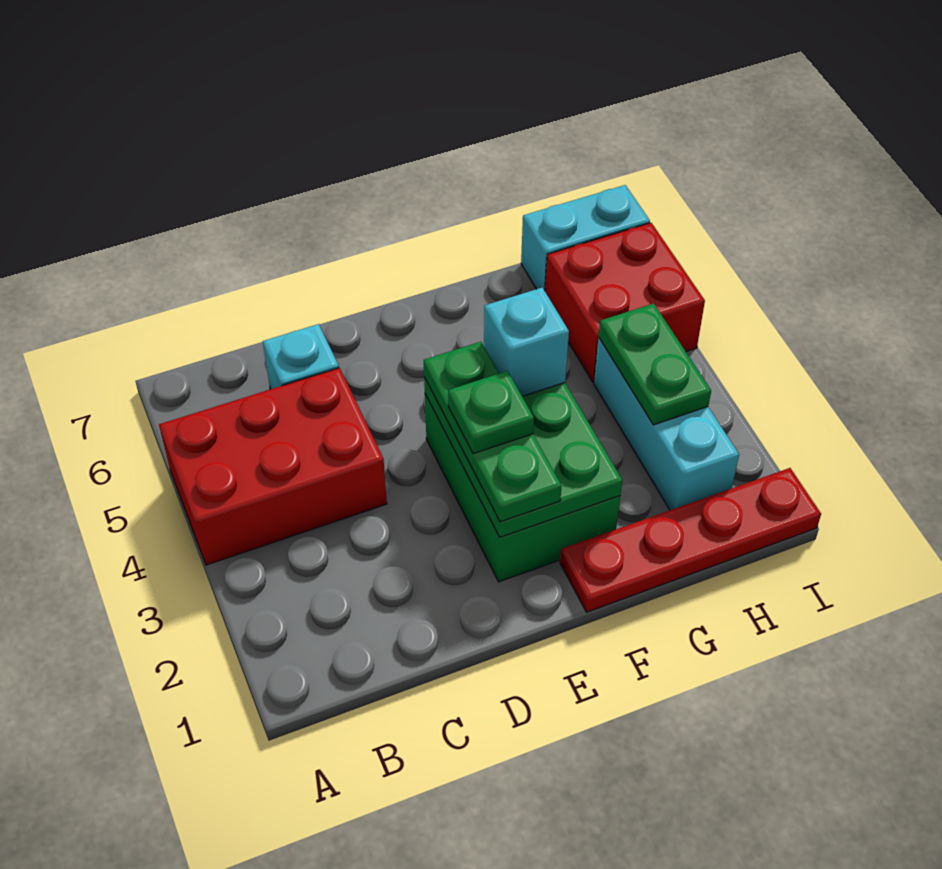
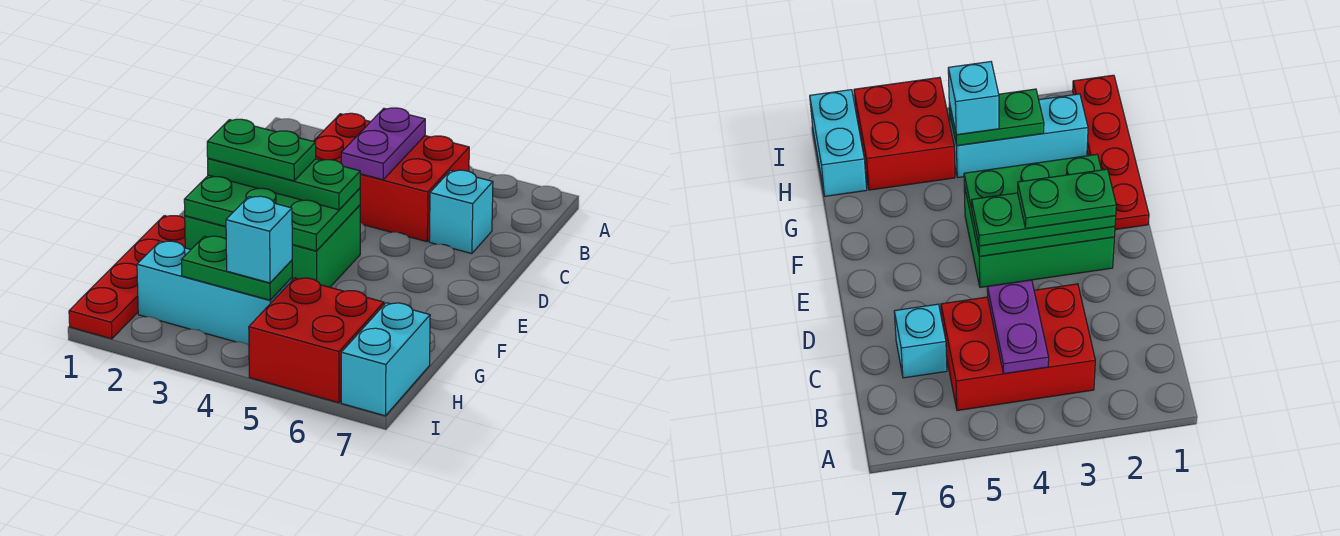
red 2x3 brick [159,368,387,565] -> red 2x3 brick turned to [313,113,469,242]
none -> purple 1x2 plate [341,108,425,180]
green 1x1 plate [448,371,534,454] -> green 1x2 plate [207,119,316,181]
cyan 1x1 brick [484,288,569,396] -> cyan 1x1 brick moved to [226,196,292,283]

